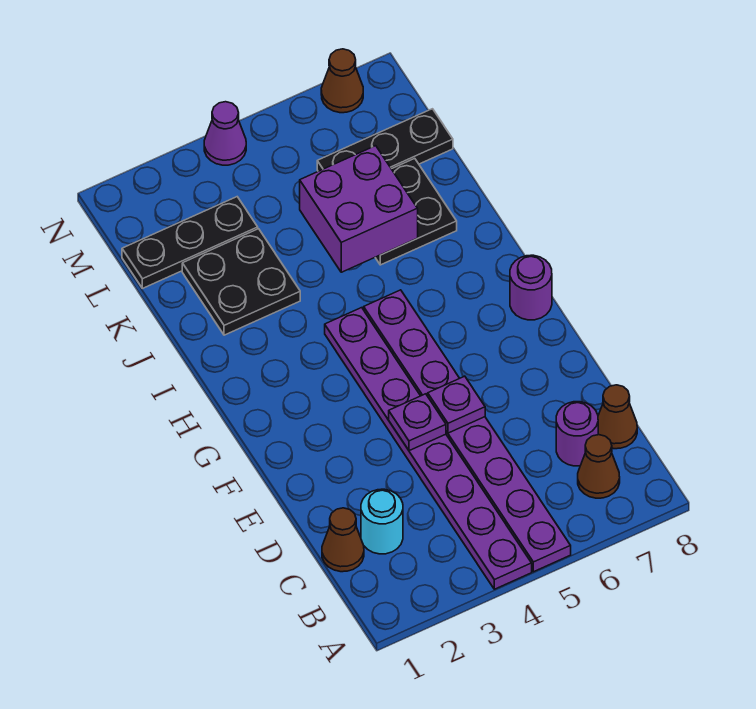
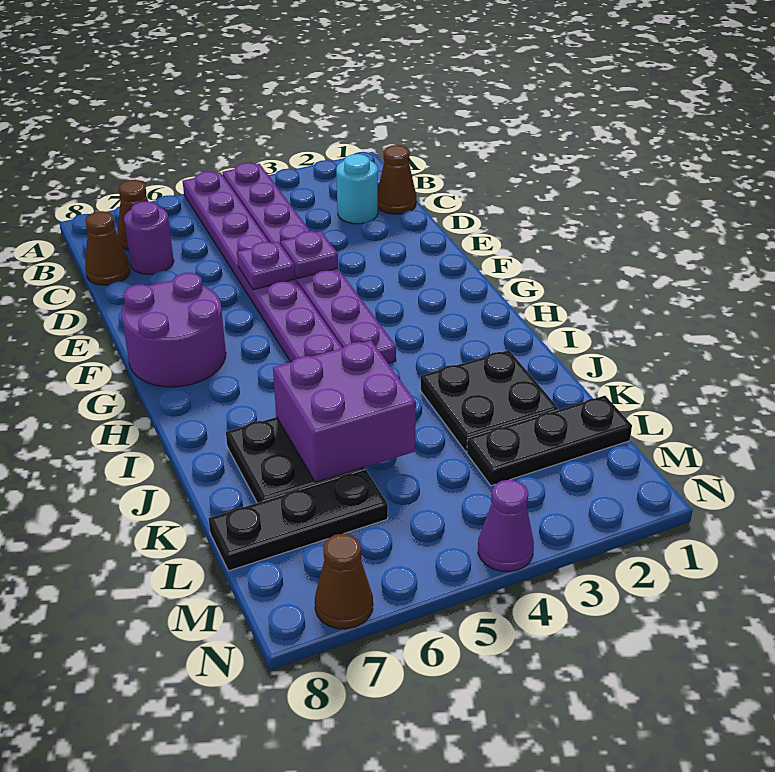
purple 1x1 round brick [510,255,552,320] -> purple 2x2 round brick [122,273,226,387]

